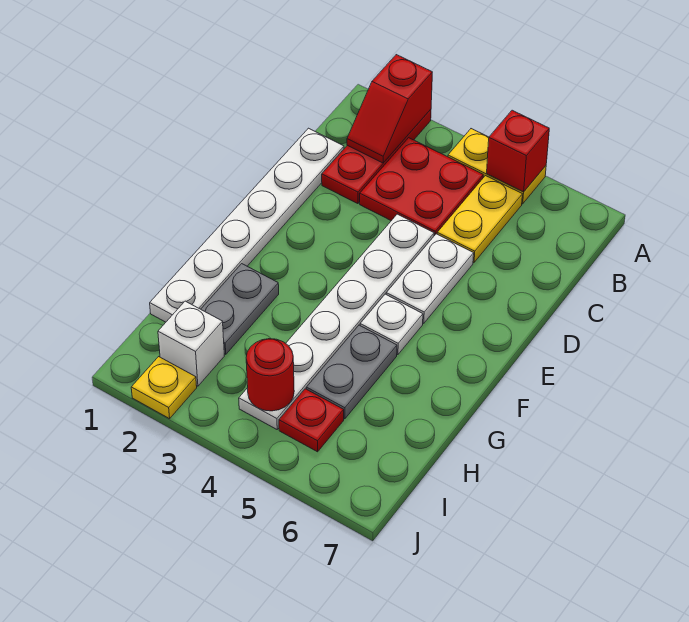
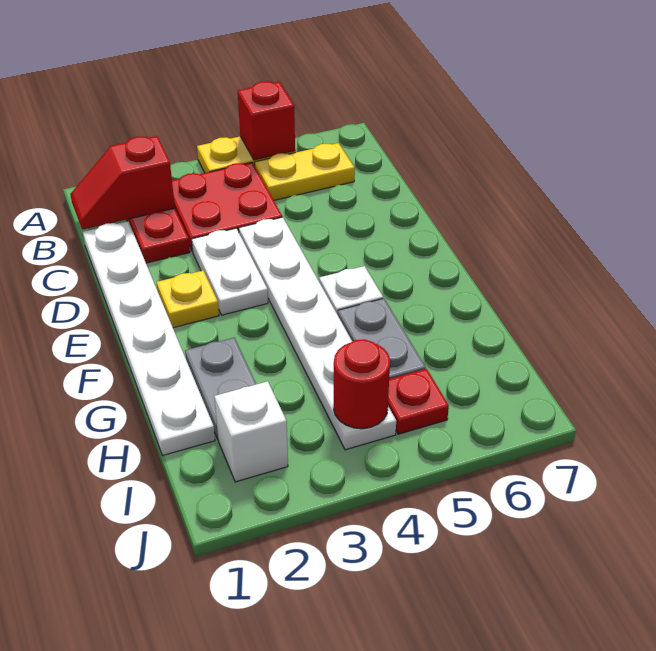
red 1x2 slope [347,55,432,163] -> red 1x2 slope turned to [70,136,175,230]
yellow 1x2 plate [437,176,522,262] -> yellow 1x2 plate turned to [255,143,355,200]
white 1x2 plate [386,234,474,323] -> white 1x2 plate moved to [192,228,268,315]
yellow 1x1 plate [131,357,197,419] -> yellow 1x1 plate moved to [157,271,219,328]

